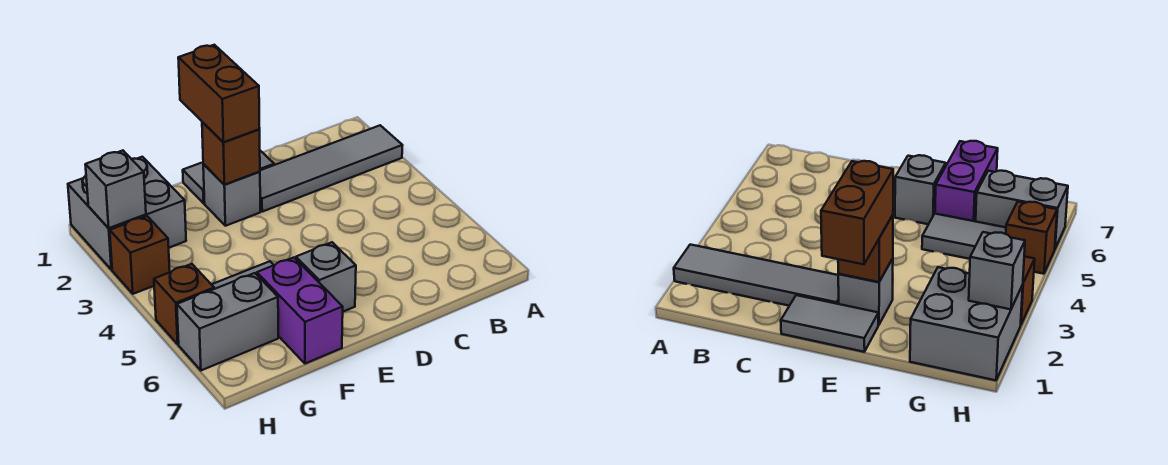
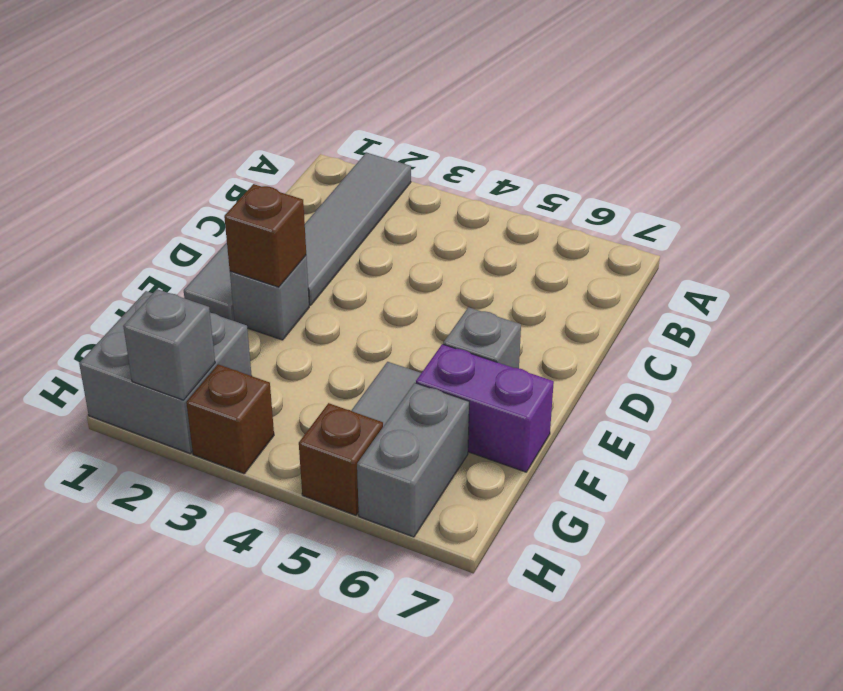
brown 1x2 brick [178,45,260,142] -> none

